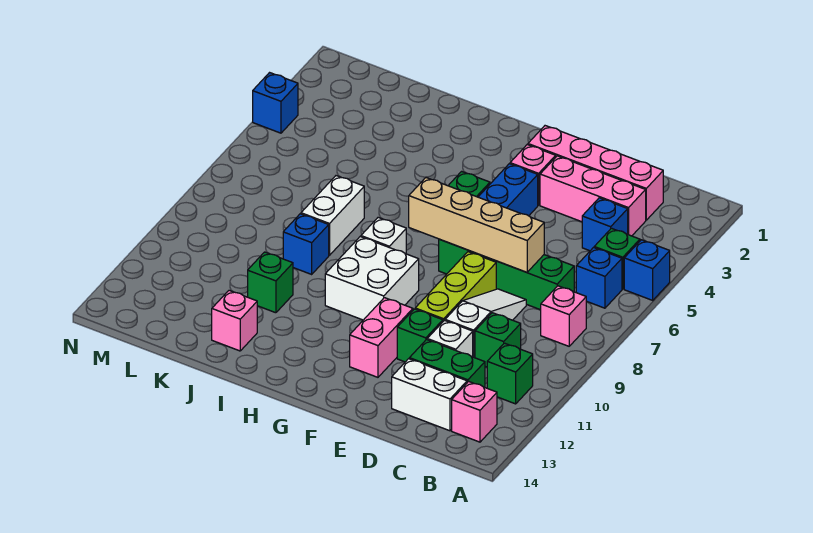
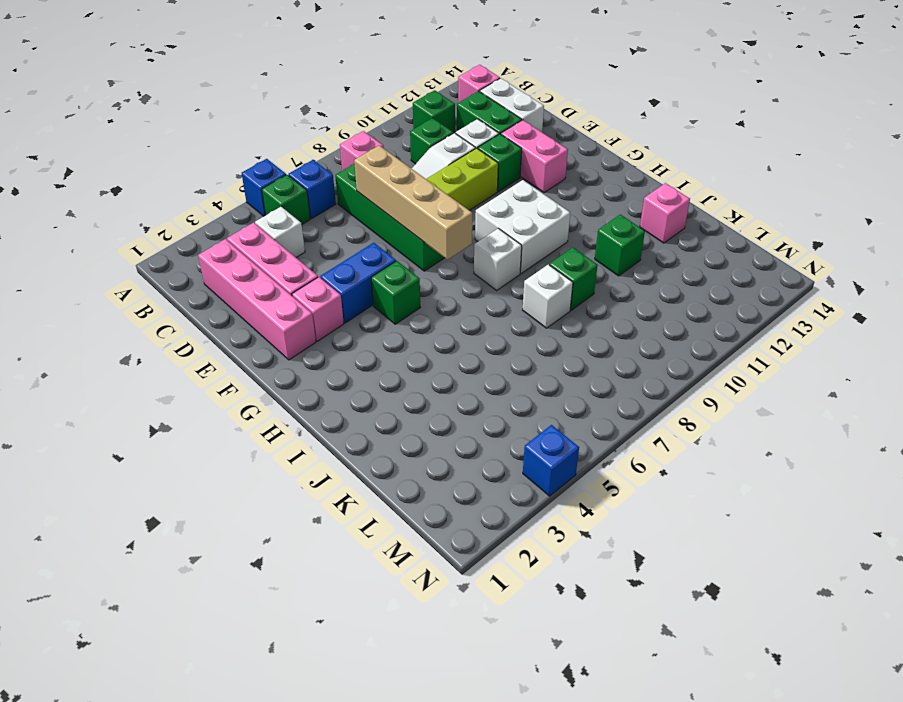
blue 1x1 brick [582,198,628,251] -> white 1x1 brick [255,207,305,257]
pink 1x2 brick [350,298,413,377] -> pink 1x2 brick turned to [501,120,568,193]
white 1x2 brick [301,176,364,255] -> white 1x1 brick [523,264,573,328]
blue 1x1 brick [283,214,329,274] -> green 1x1 brick [549,248,598,310]

